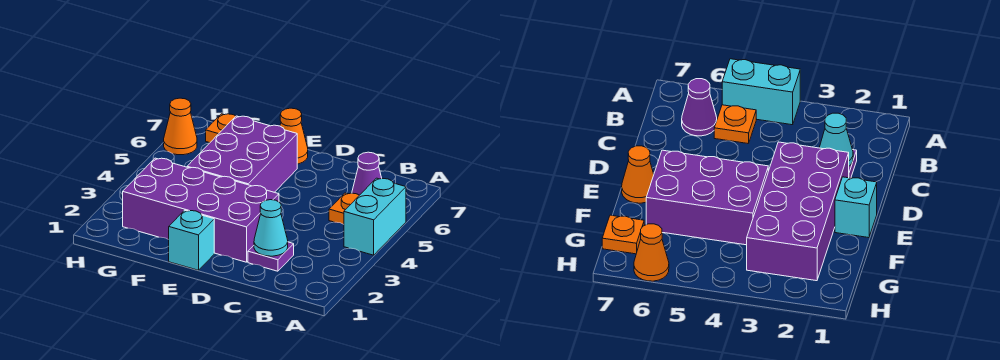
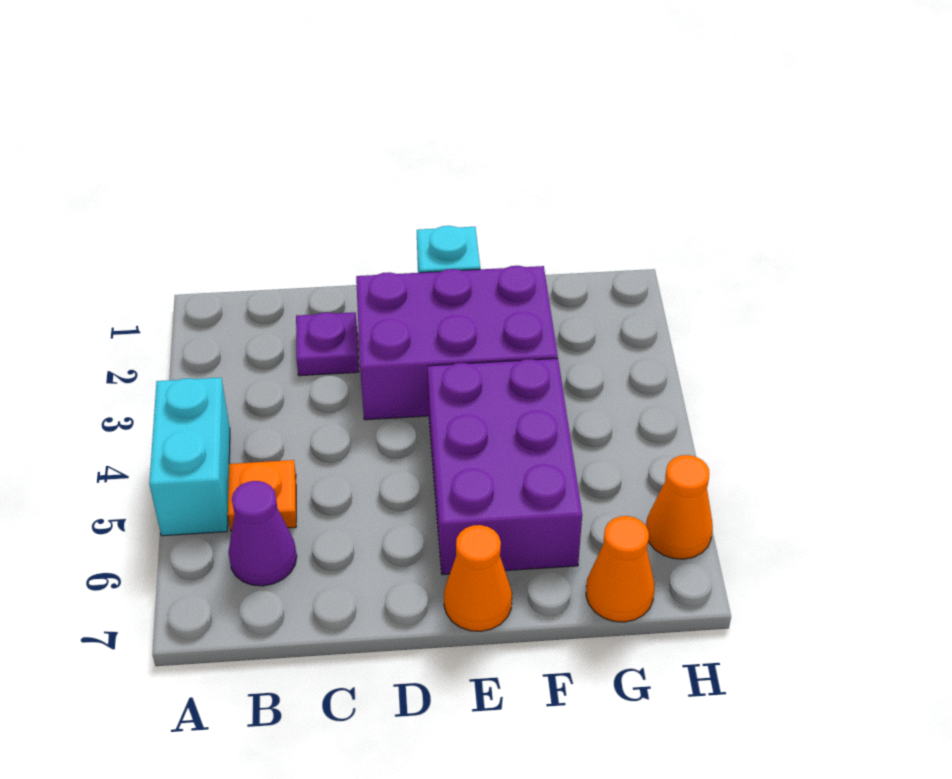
cyan 1x1 cone [254,200,288,256] -> none
purple 2x4 brick [123,158,279,262] -> purple 2x3 brick [356,266,558,420]
orange 1x1 plate [206,114,236,143] -> orange 1x1 cone [586,516,654,622]

